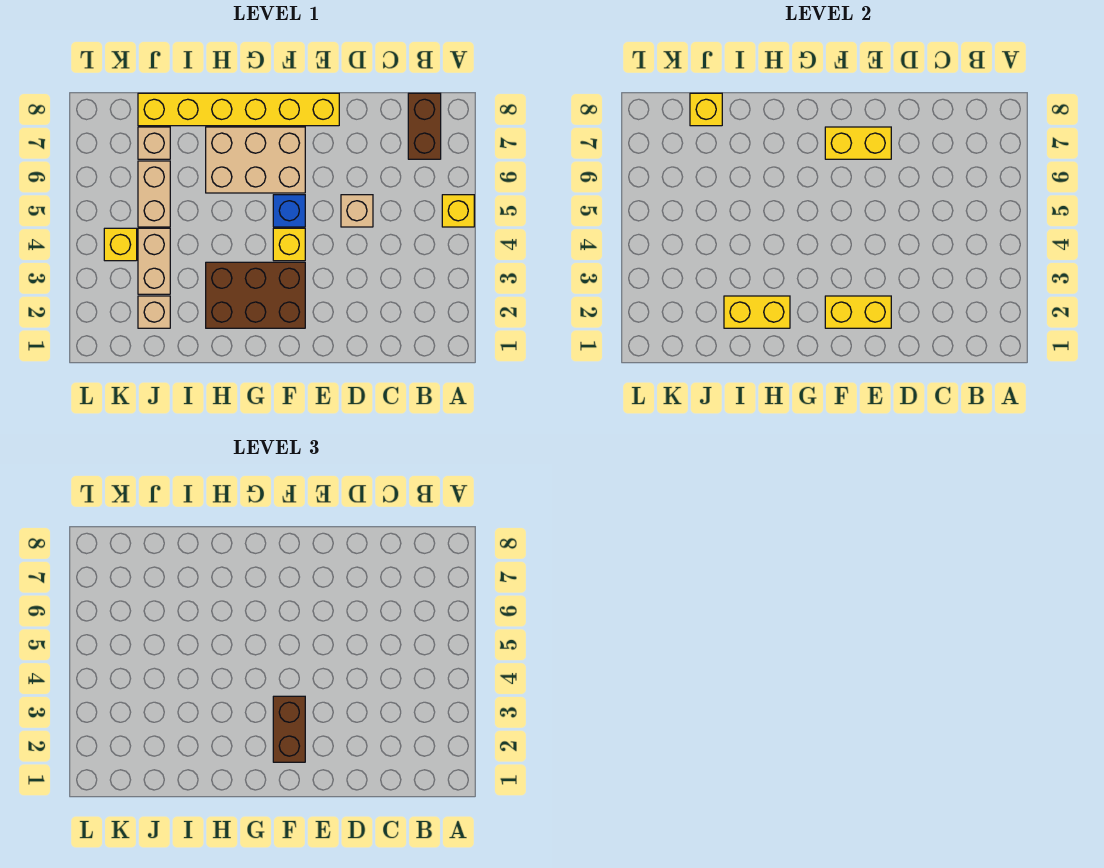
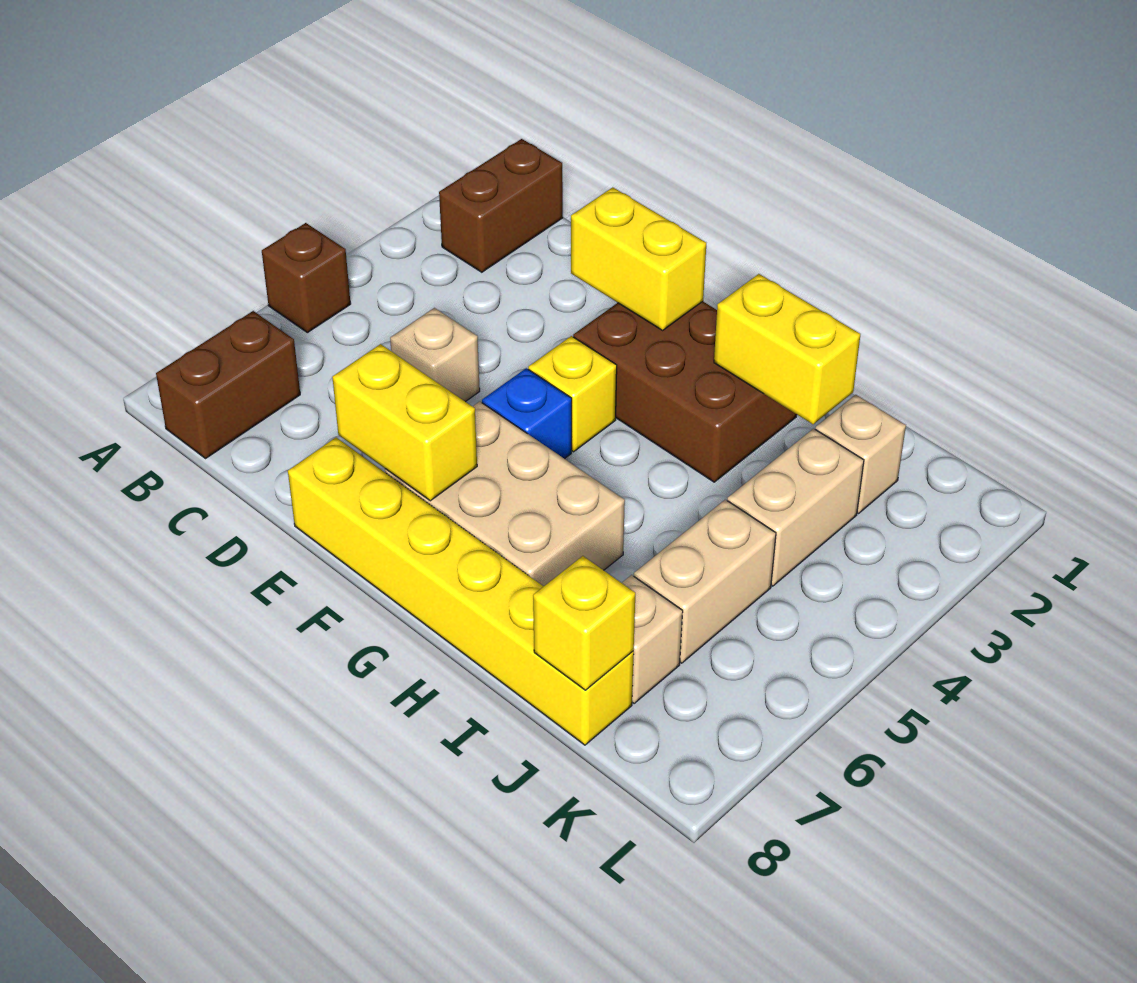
yellow 1x1 brick [442,195,474,227] -> brown 1x1 brick [262,223,351,333]
brown 1x2 brick [273,696,305,762] -> brown 1x2 brick moved to [439,139,563,272]
yellow 1x1 brick [104,228,137,261] -> none

